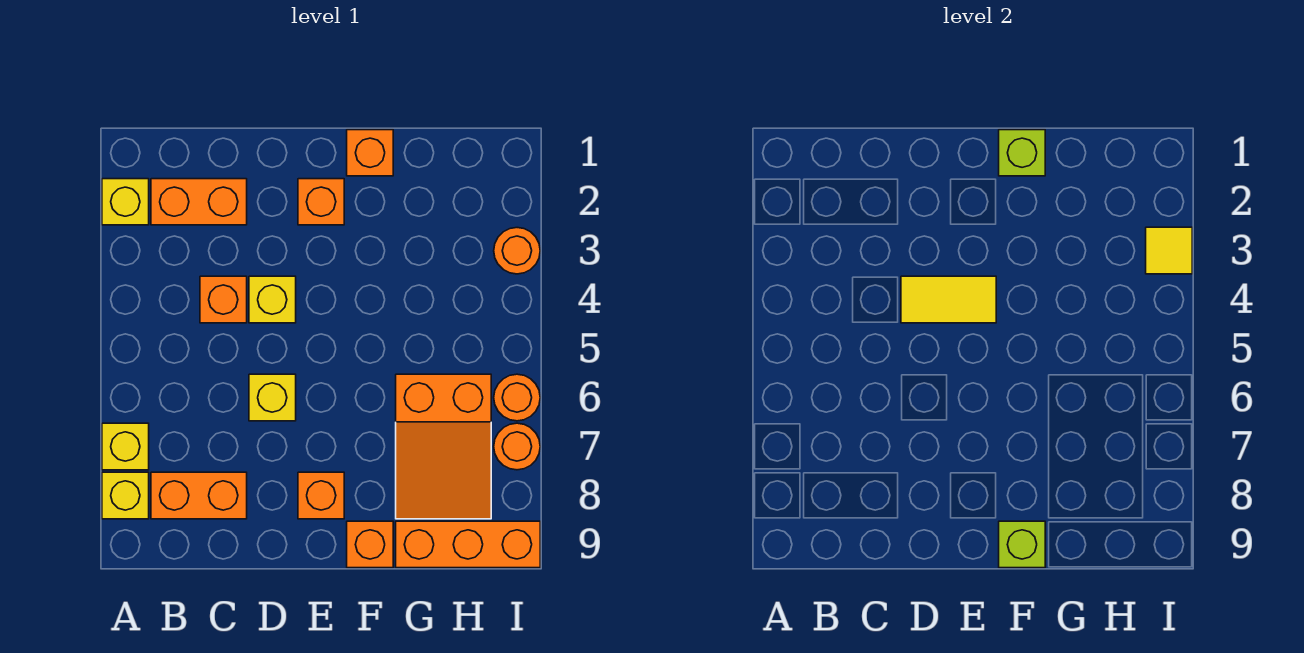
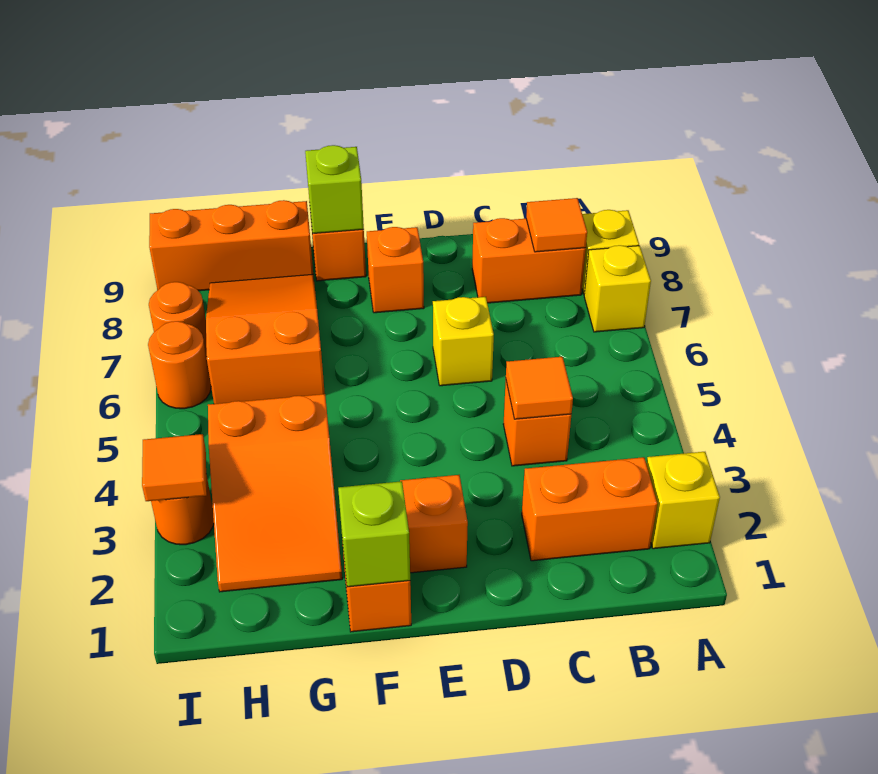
none -> orange 1x1 tile [526,198,587,252]
none -> orange 1x1 tile [506,357,573,419]
yellow 1x1 brick [249,276,296,323] -> none
yellow 1x2 tile [901,276,996,323] -> none
none -> orange 2x3 slope [208,394,342,592]
yellow 1x1 tile [1146,227,1192,274] -> orange 1x1 tile [142,434,207,501]

